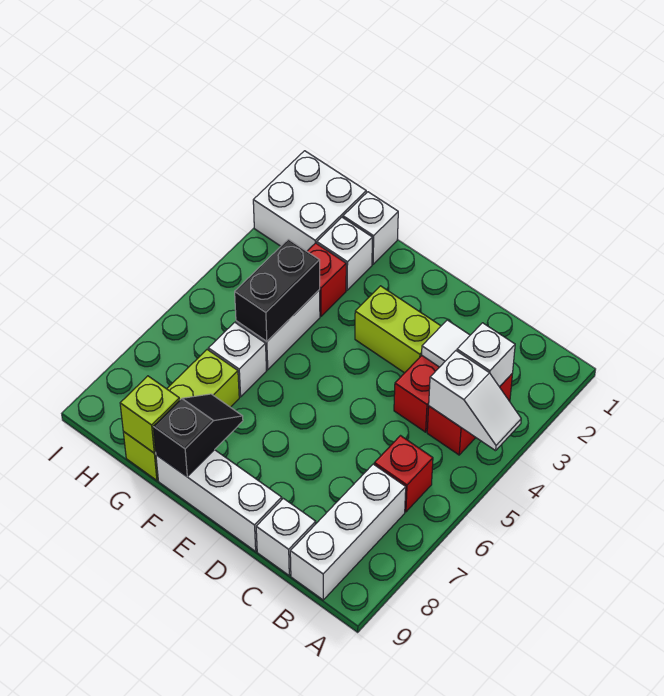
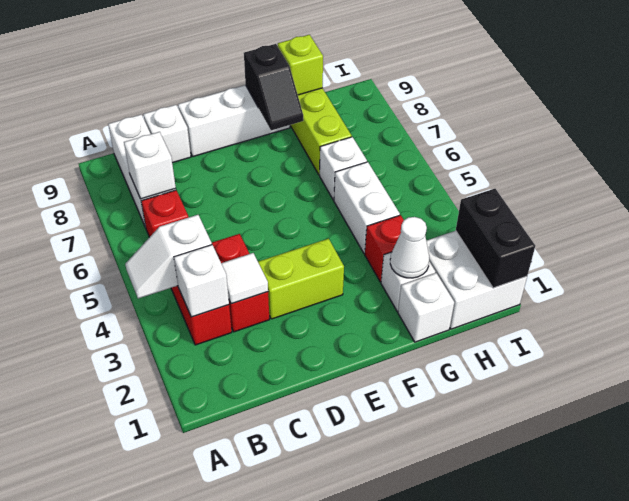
none -> white 1x1 brick [124,132,176,199]
none -> white 1x1 cone [390,217,429,278]
black 1x2 brick [235,239,320,341] -> black 1x2 brick moved to [456,189,535,288]

